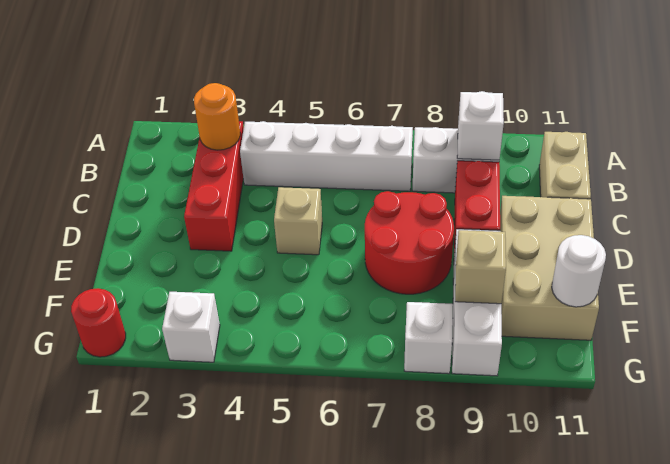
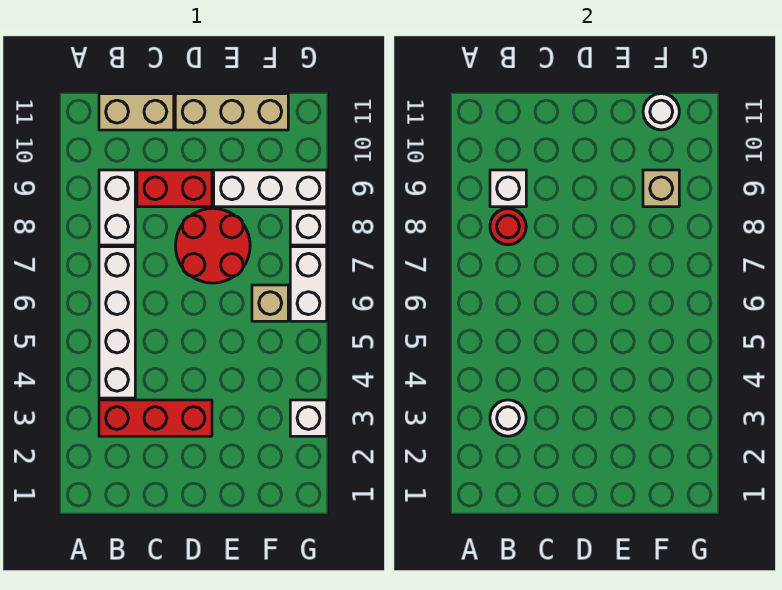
orange 1x1 round brick [194,83,240,150] -> white 1x1 round brick [490,400,526,436]
tan 1x1 brick [274,187,322,255] -> tan 1x1 brick moved to [252,285,288,321]
tan 2x3 brick [500,196,599,340] -> tan 1x3 brick [175,94,288,130]
red 1x1 round brick [71,288,126,357] -> red 1x1 round brick moved to [490,208,526,245]
none -> white 1x2 brick [290,247,327,321]

